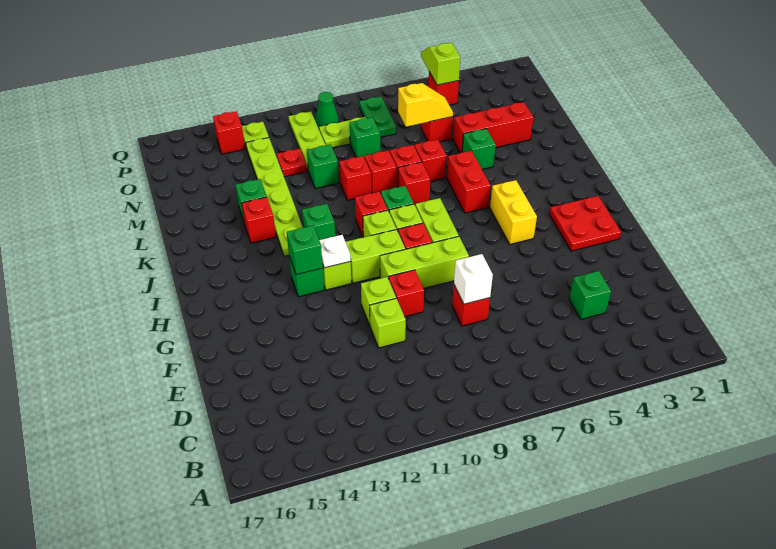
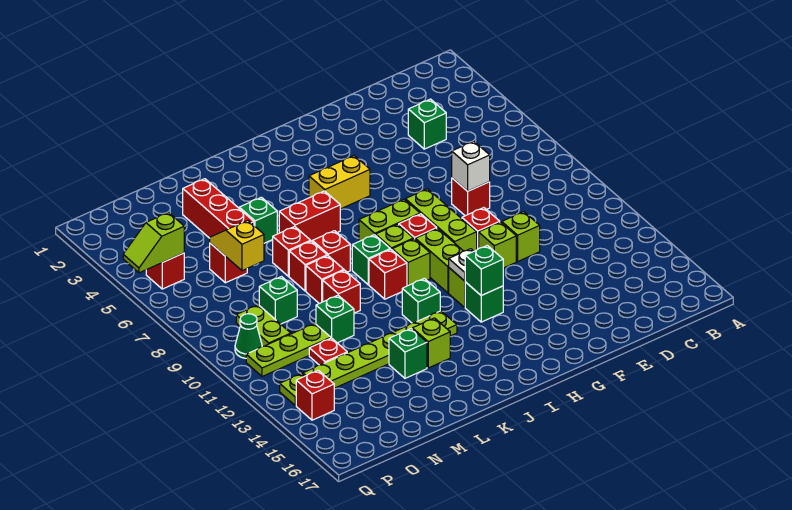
red 2x2 plate [549,196,621,251] -> none
red 1x1 brick [242,197,276,243] -> lime 1x1 brick [412,318,450,368]
green 1x2 plate [359,97,396,137] -> none

